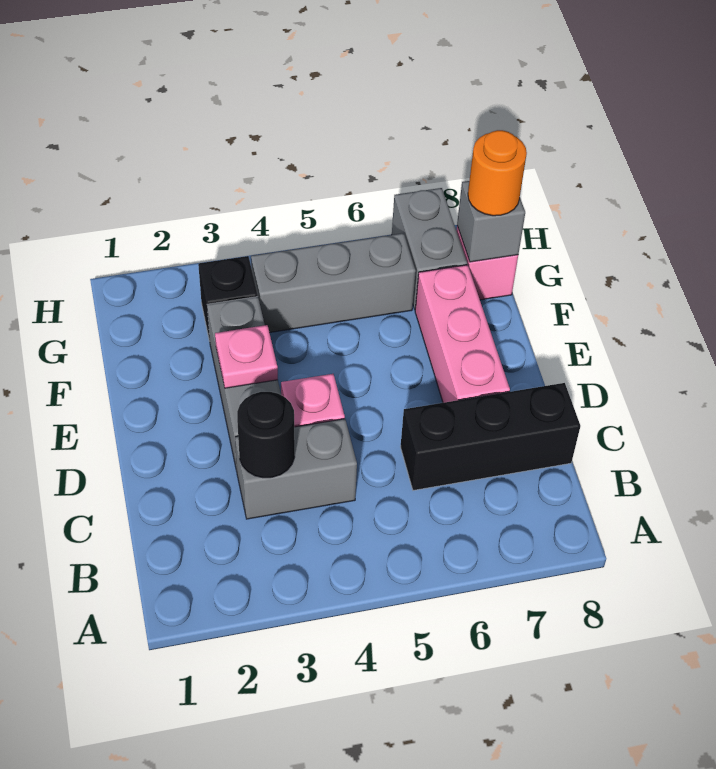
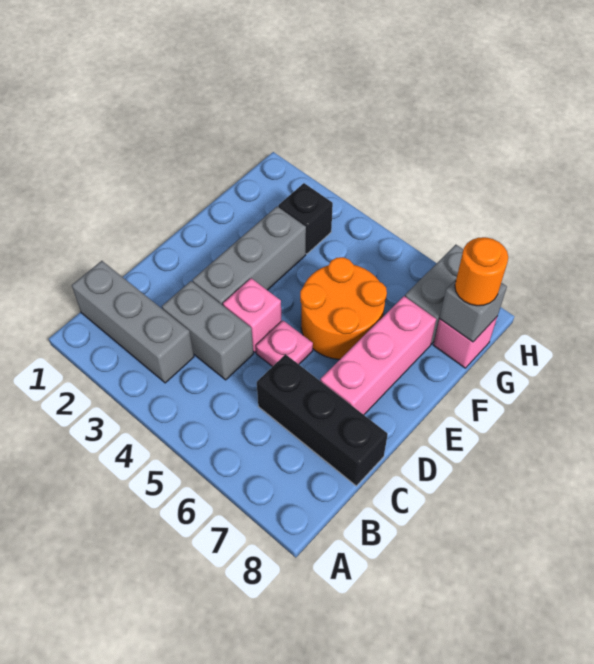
black 1x1 round brick [237,392,295,478] -> none
pink 1x1 plate [215,325,278,388] -> pink 1x1 plate moved to [256,321,313,367]
none -> orange 2x2 round brick [300,257,387,359]
grey 1x3 brick [251,233,416,333] -> grey 1x3 brick moved to [72,261,194,383]

